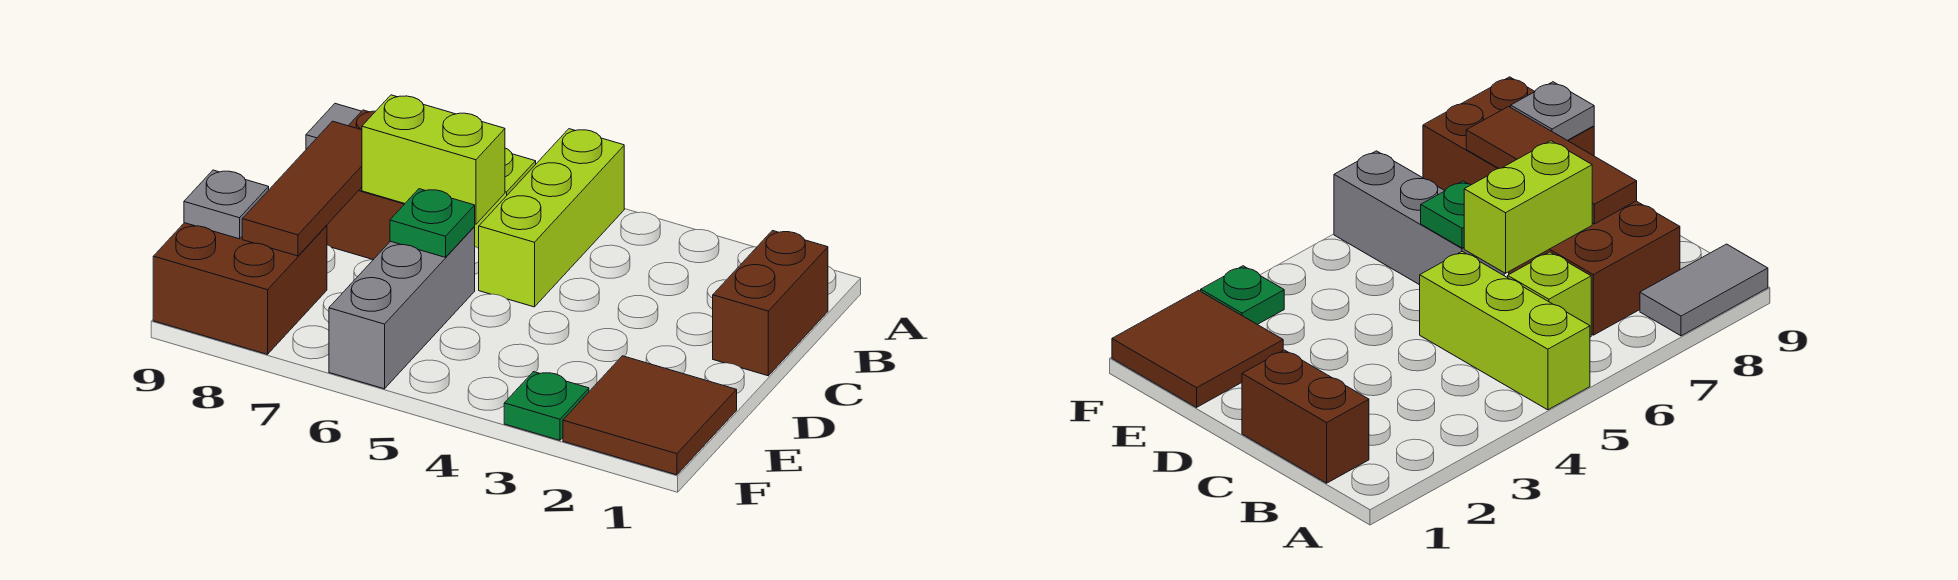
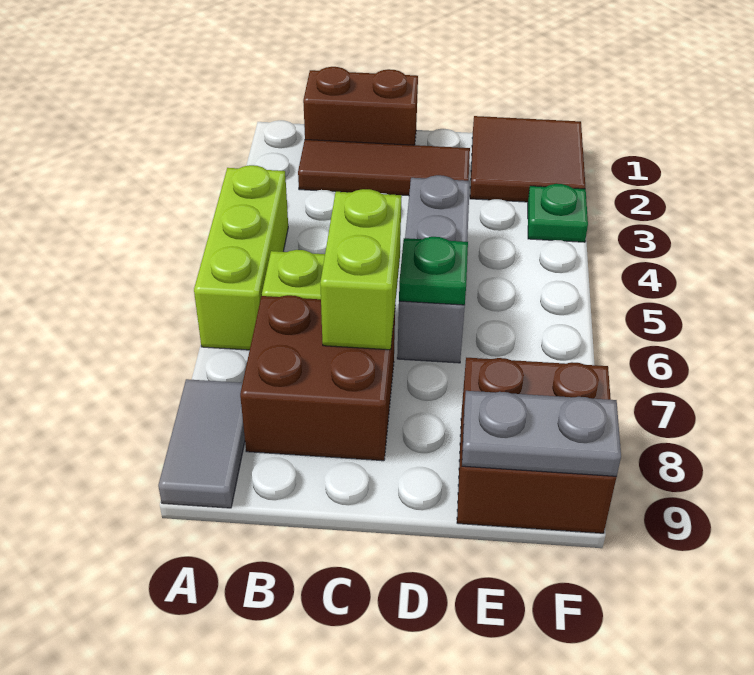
lime 1x3 brick [479,129,624,307] -> lime 1x3 brick turned to [194,165,288,350]
brown 1x3 tile [242,121,362,256] -> brown 1x3 tile moved to [298,140,470,196]
grey 1x3 brick [329,227,475,389] -> grey 1x3 brick turned to [397,175,470,363]
grey 1x1 plate [184,170,269,239] -> grey 1x2 plate [462,391,621,476]

